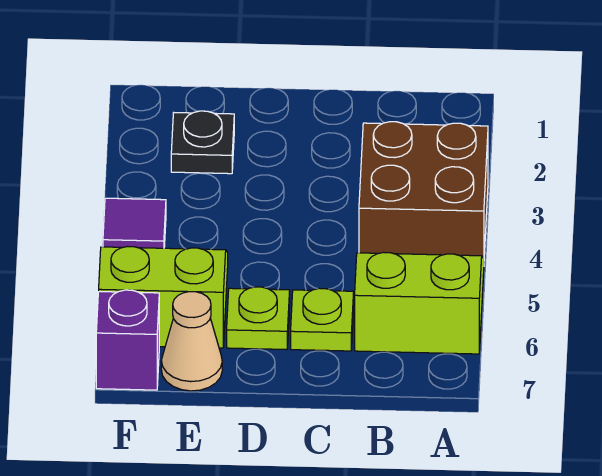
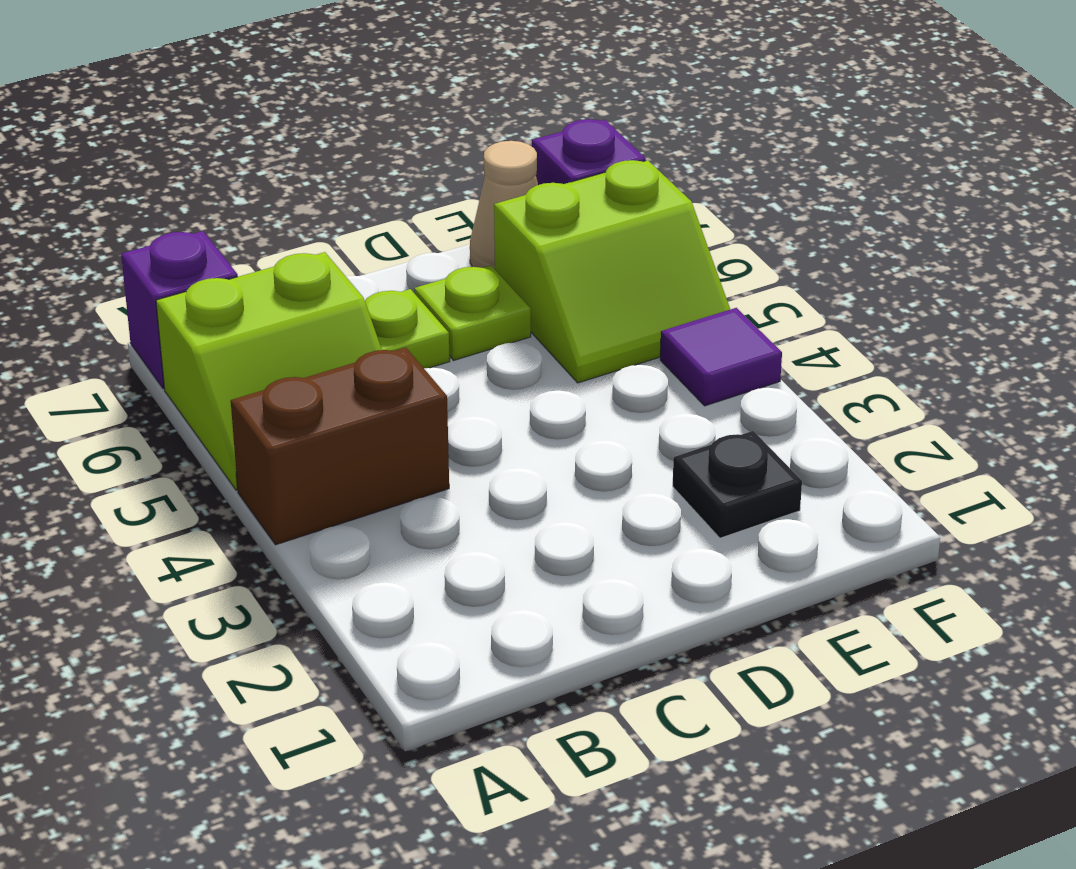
brown 2x2 brick [359,122,488,258] -> brown 1x2 brick [231,347,449,545]
none -> purple 1x1 brick [121,231,238,389]

